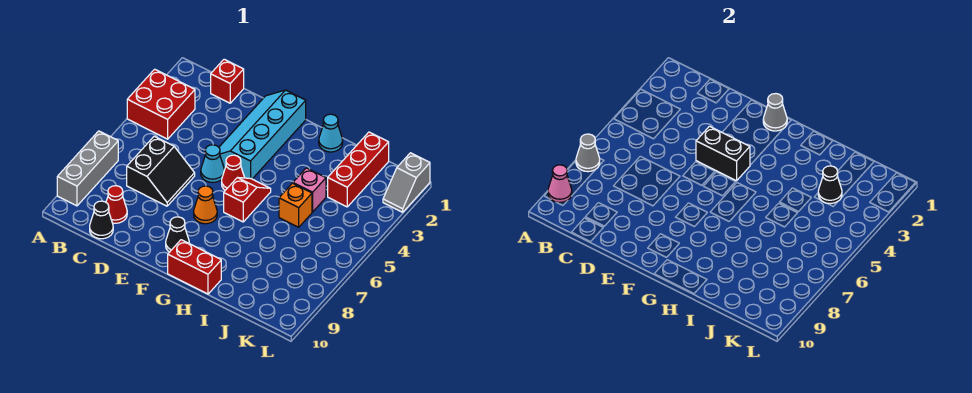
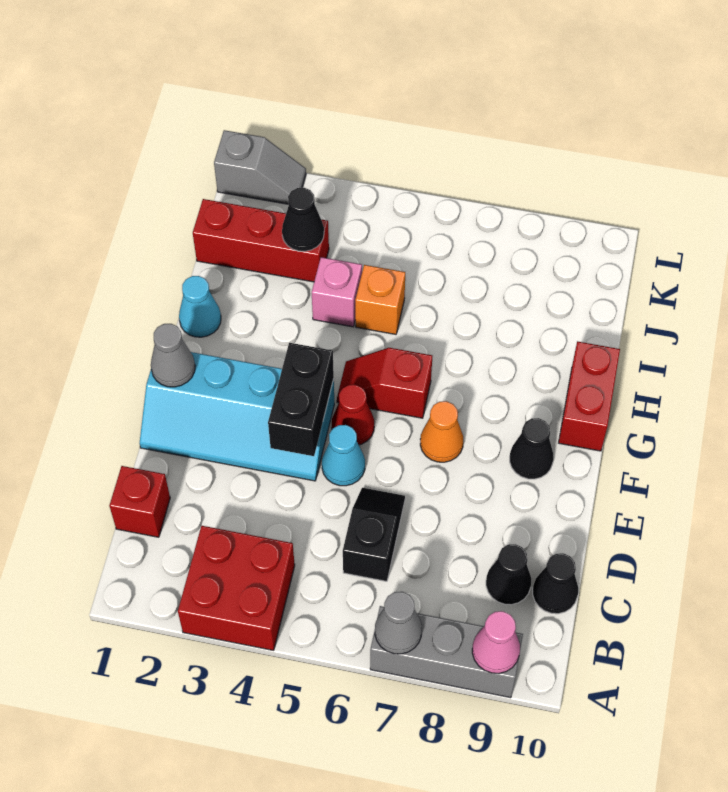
black 2x2 slope [127,136,195,206] -> black 1x2 slope [343,488,405,581]
red 1x1 cone [106,186,127,223] -> black 1x1 cone [486,544,531,605]

